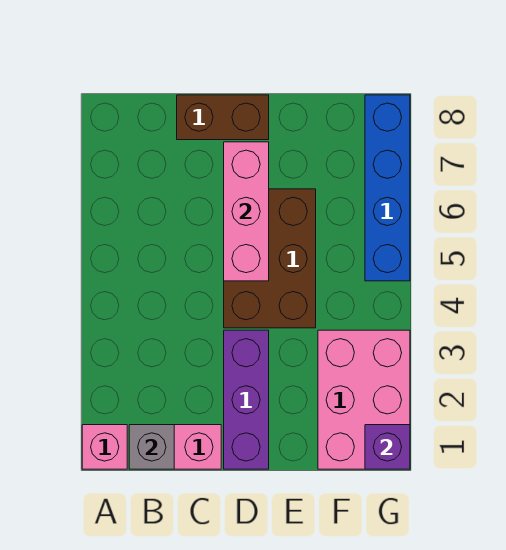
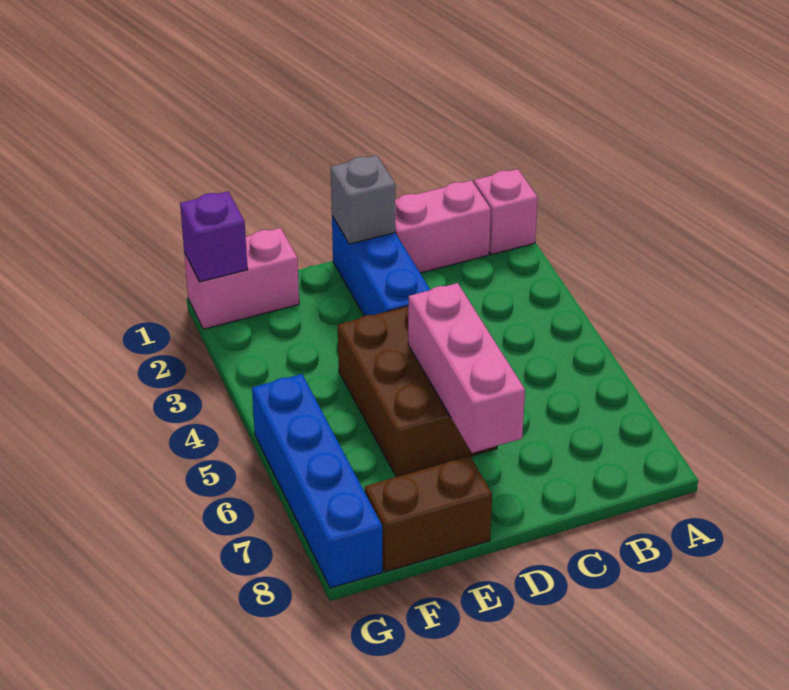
grey 1x1 brick [129,425,174,469] -> grey 1x1 brick moved to [331,155,395,244]
brown 1x2 brick [177,95,269,140] -> brown 1x2 brick moved to [365,456,492,572]
purple 1x3 brick [224,330,269,469] -> blue 1x3 brick [332,216,430,316]
pink 2x3 brick [318,330,410,469] -> pink 1x2 brick [184,228,299,329]

